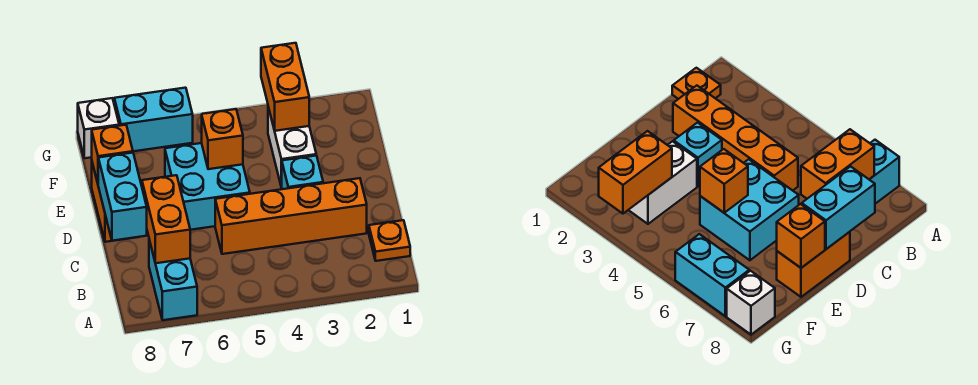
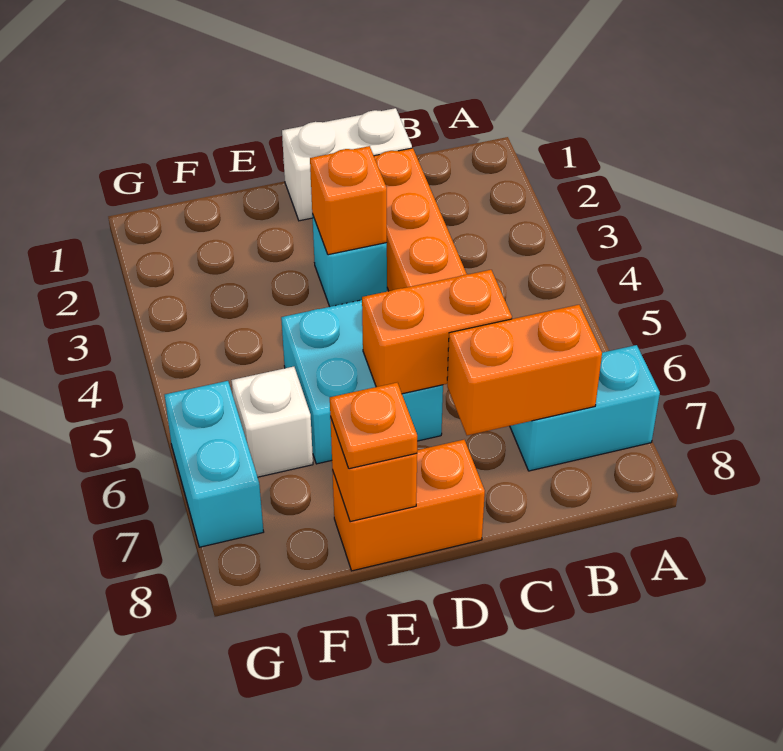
orange 1x1 plate [369,220,410,261] -> orange 1x1 plate moved to [330,383,417,469]
cyan 1x2 brick [98,153,147,241] -> none
white 1x2 brick [268,107,316,188] -> white 1x2 brick moved to [282,108,412,221]
orange 1x1 brick [202,109,243,169] -> orange 1x1 brick moved to [310,146,387,255]
orange 1x2 brick [261,43,309,131] -> orange 1x2 brick moved to [362,270,512,394]
white 1x1 brick [78,98,119,158] -> white 1x1 brick moved to [231,367,313,477]

